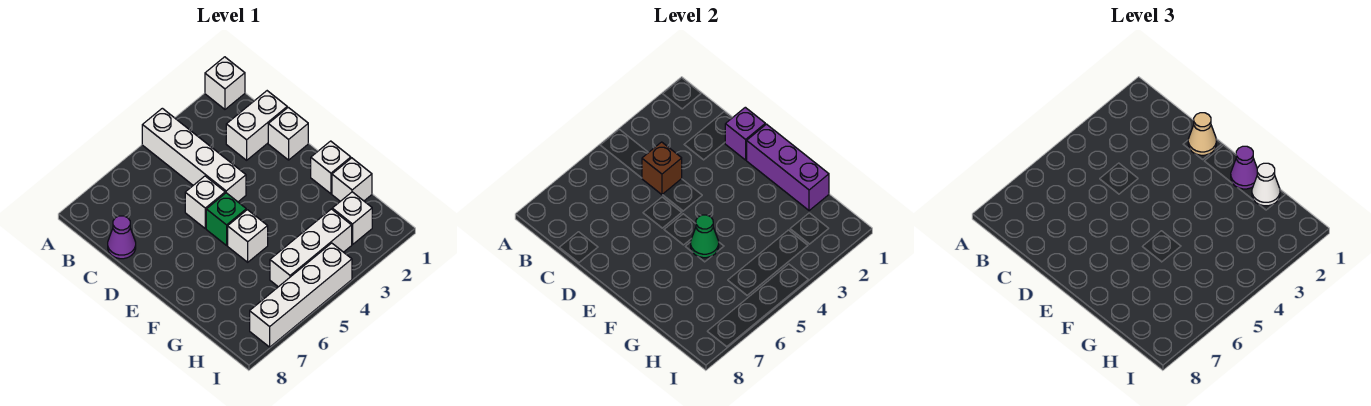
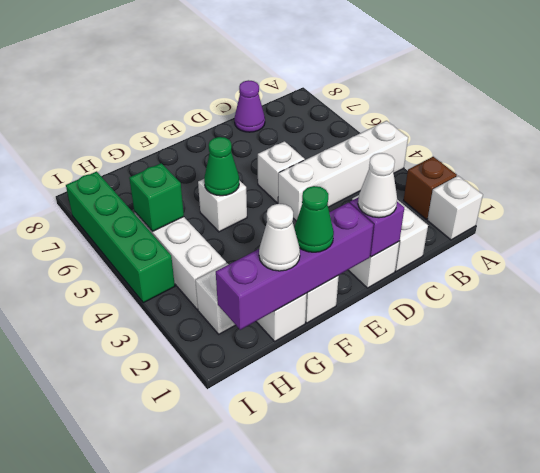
brown 1x1 brick [642,142,682,195] -> brown 1x1 brick moved to [404,157,457,219]
tan 1x1 cone [1188,113,1216,155] -> white 1x1 cone [358,153,397,218]
purple 1x3 brick [747,124,829,211] -> purple 1x4 brick [216,203,373,330]
green 1x1 brick [206,193,246,245] -> green 1x1 brick moved to [129,163,184,231]
purple 1x1 cone [1231,146,1257,189] -> green 1x1 cone [294,186,334,252]
white 1x4 brick [250,243,352,347] -> green 1x4 brick [66,171,175,303]

